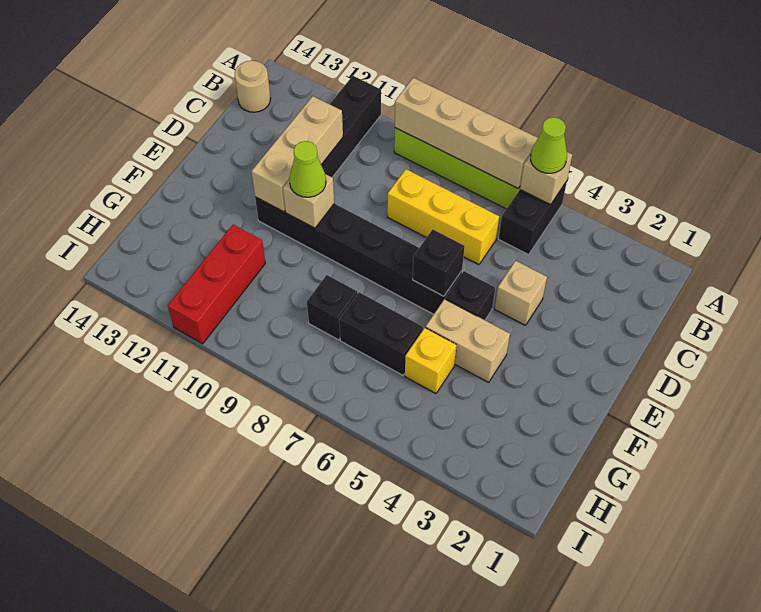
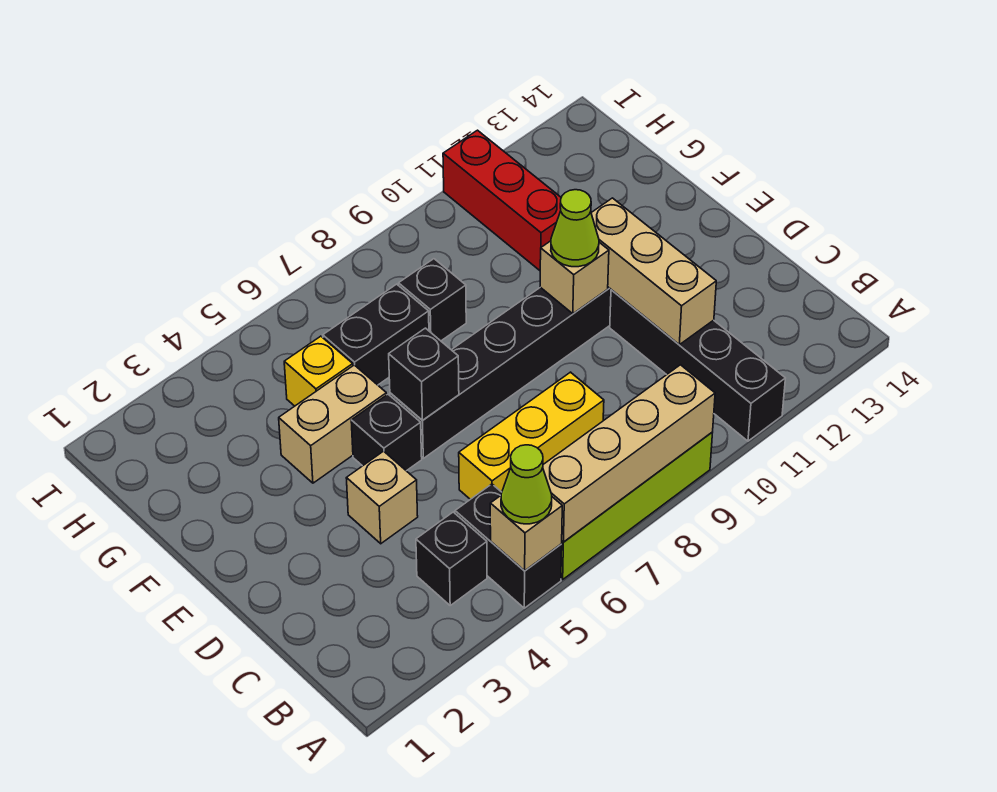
none -> black 1x1 brick [416,512,487,605]
tan 1x1 round brick [235,61,271,112] -> none

